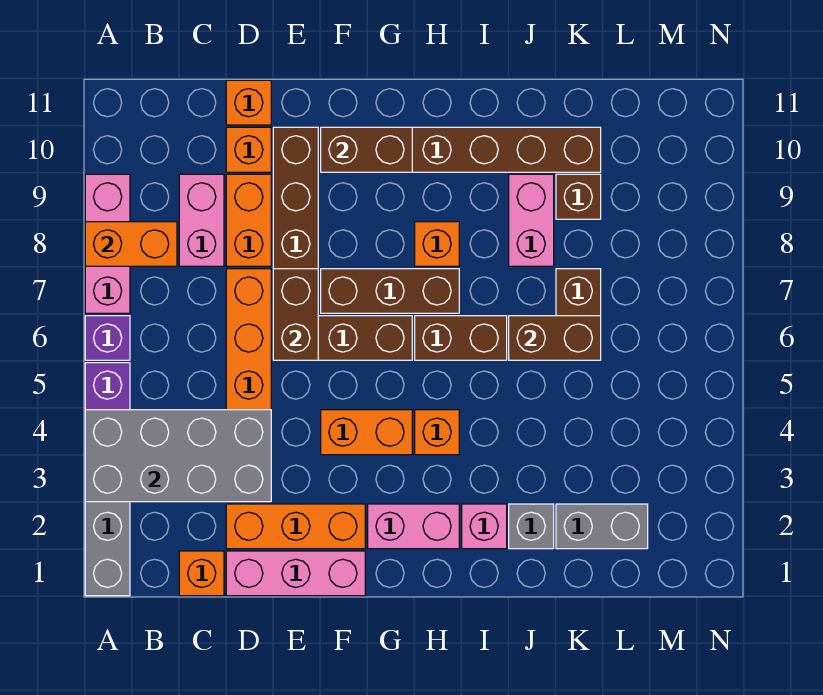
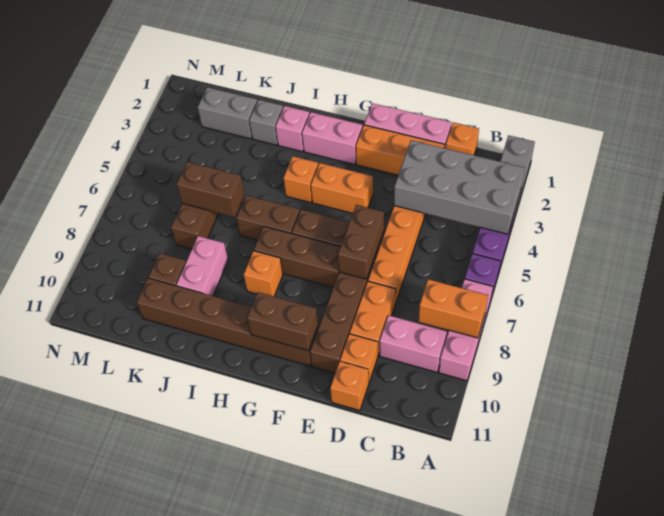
pink 1x2 brick [179,174,224,266] -> pink 1x2 brick turned to [380,315,447,372]

